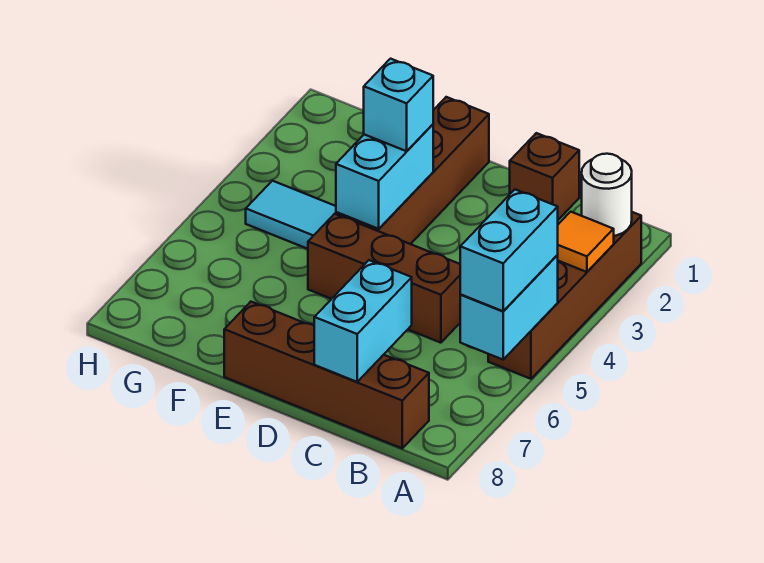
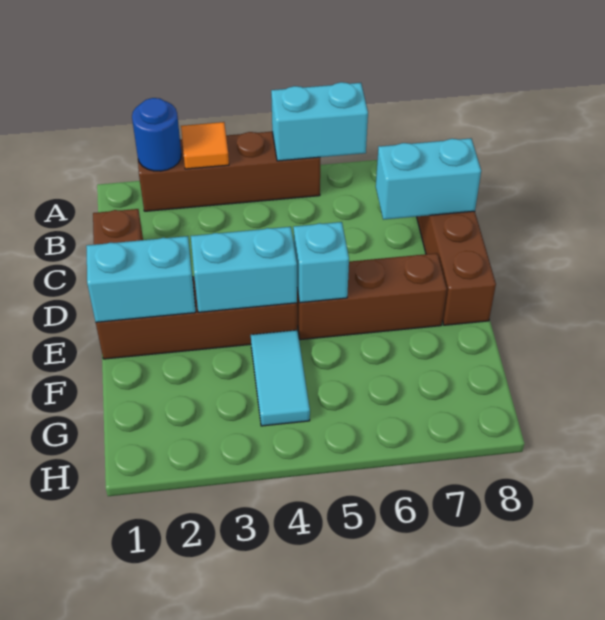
white 1x1 round brick [582,154,632,236] -> blue 1x1 round brick [132,98,181,171]
cyan 1x2 brick [460,190,558,311] -> cyan 1x2 brick moved to [86,236,196,322]
brown 1x3 brick [308,214,461,343] -> brown 1x3 brick turned to [297,253,447,340]
cyan 1x1 brick [364,59,433,151] -> cyan 1x1 brick moved to [293,222,349,303]

